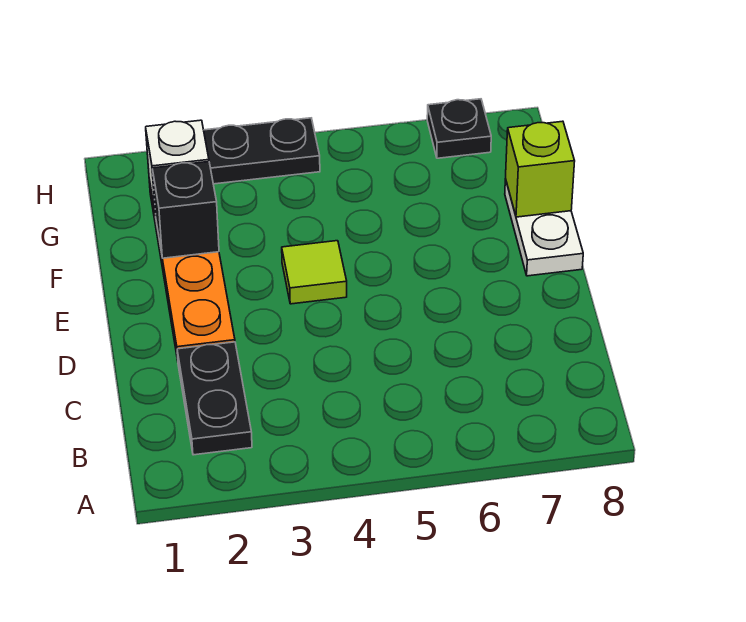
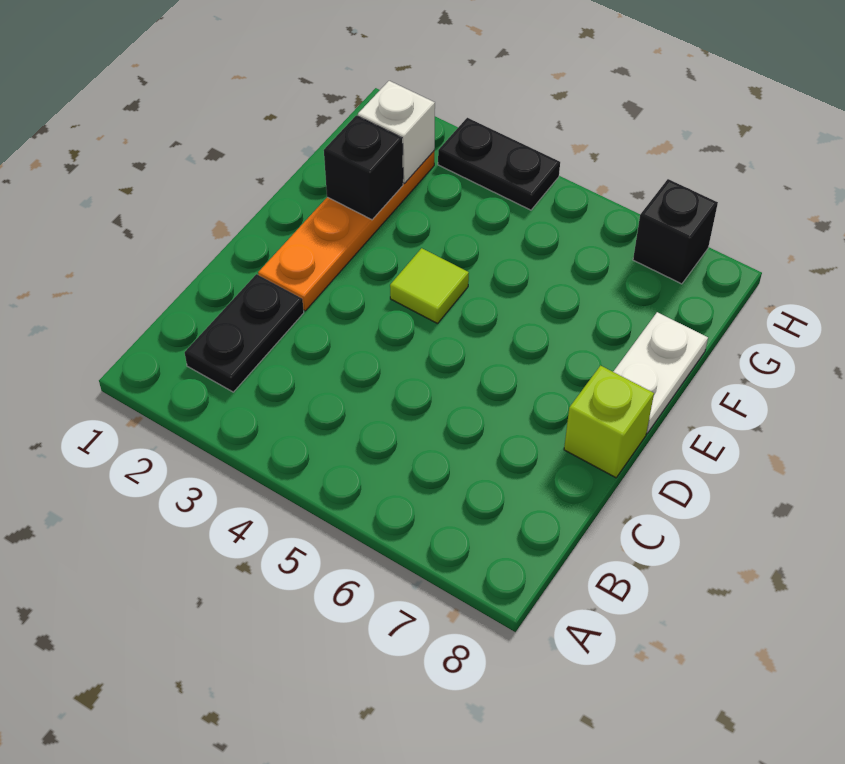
lime 1x1 brick [506,121,575,217] -> lime 1x1 brick moved to [564,366,654,478]
black 1x1 plate [427,99,491,158] -> black 1x1 brick [633,179,718,284]

